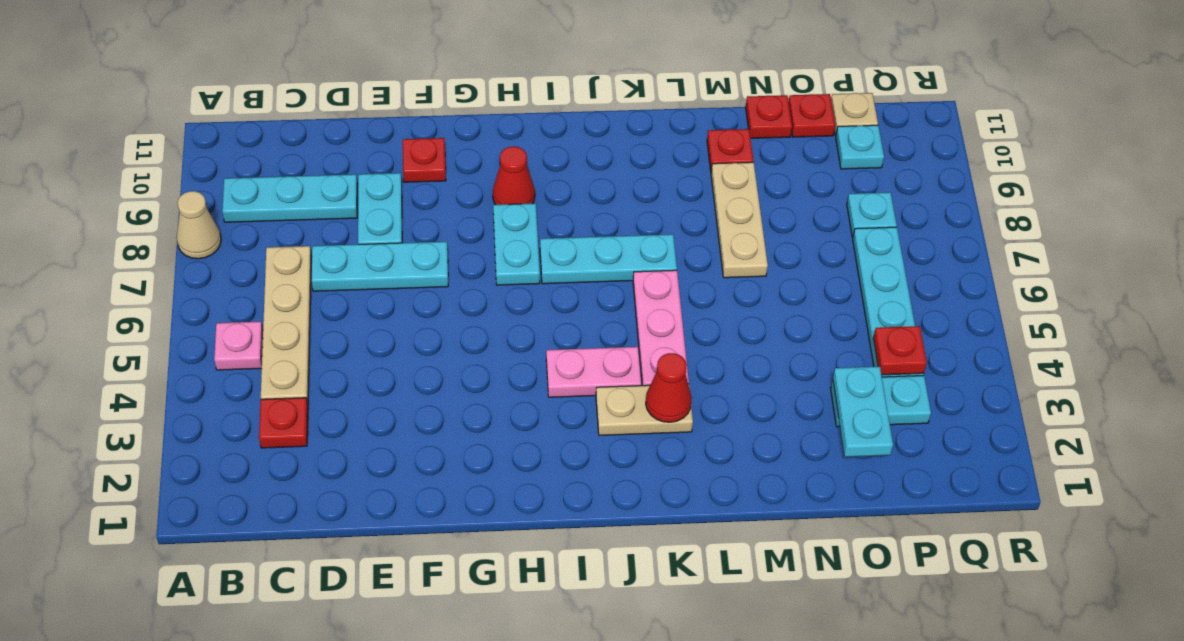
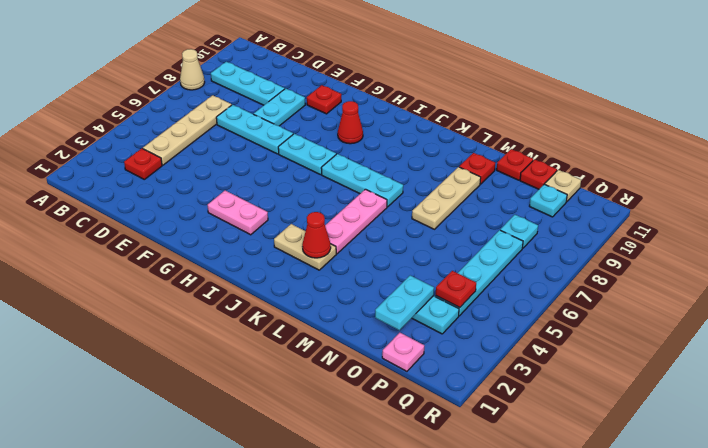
pink 1x1 plate [214,322,263,370] -> pink 1x1 plate moved to [382,333,424,371]
cyan 1x2 plate [493,203,540,285] -> cyan 1x2 plate turned to [278,134,336,175]
pink 1x2 plate [546,347,641,397] -> pink 1x2 plate moved to [208,190,268,235]

